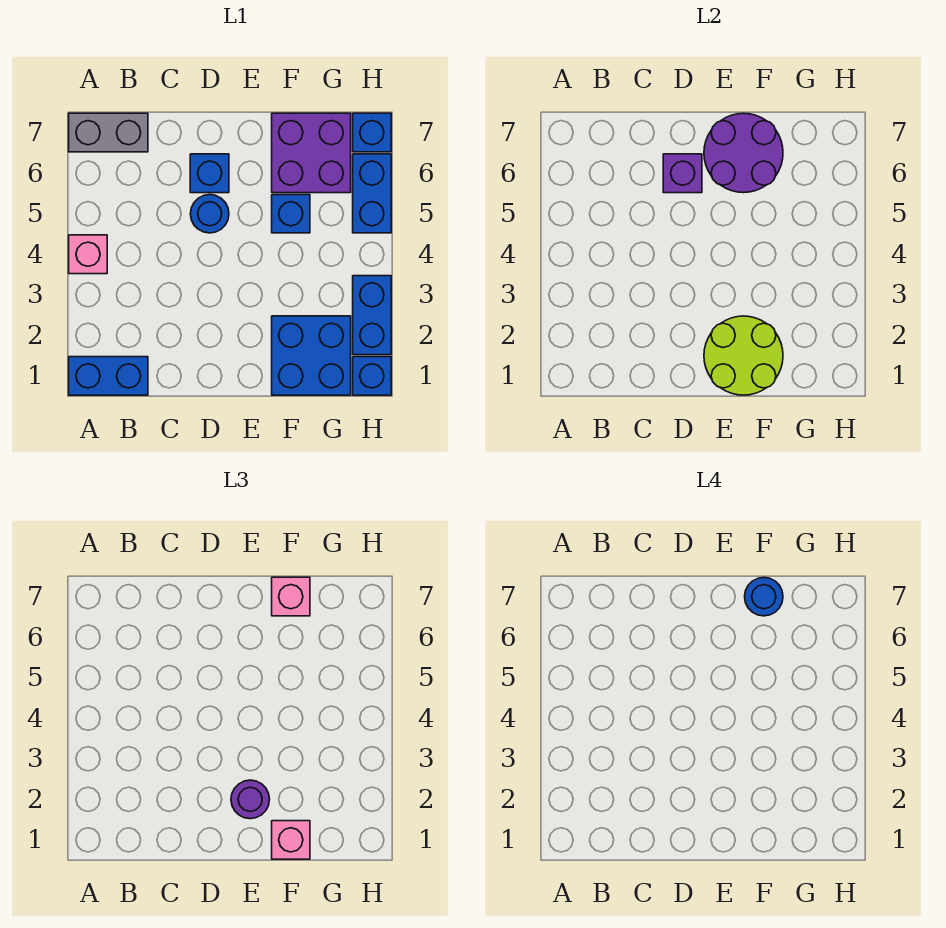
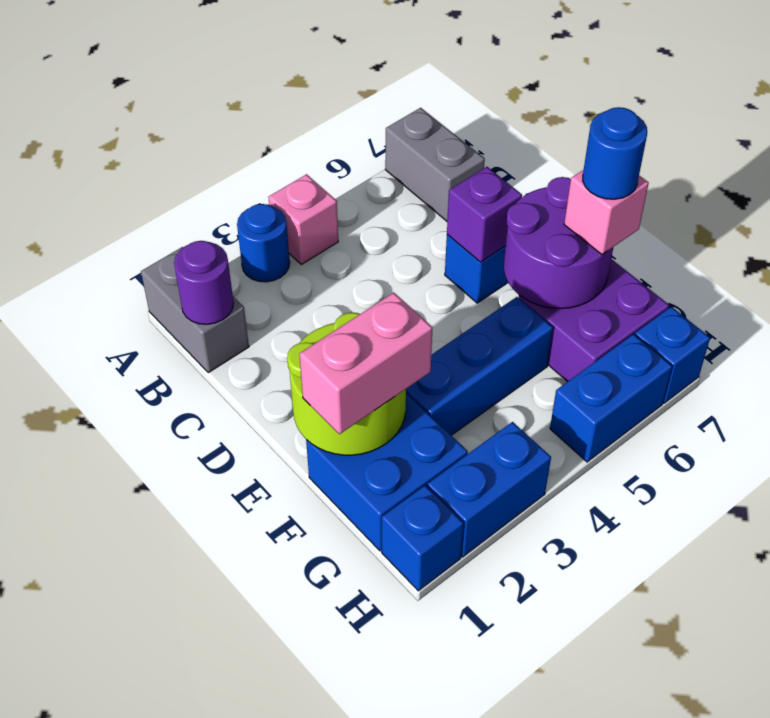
blue 1x2 brick [69,357,148,395] -> grey 1x2 brick [141,247,249,373]
blue 1x1 round brick [190,195,229,233] -> blue 1x1 round brick moved to [237,204,290,282]
purple 1x1 round brick [231,780,270,819] -> purple 1x1 round brick moved to [174,241,234,324]
pink 1x1 brick [272,821,310,859] -> pink 1x2 brick [299,293,433,434]
blue 1x1 brick [272,195,310,233] -> blue 1x3 brick [406,297,553,435]

